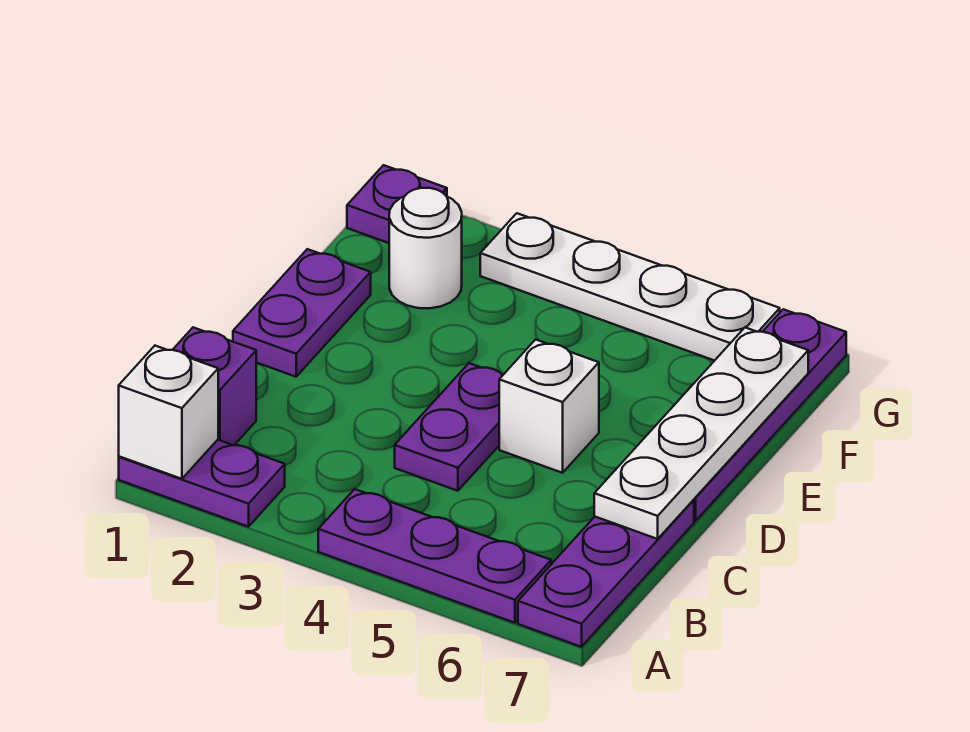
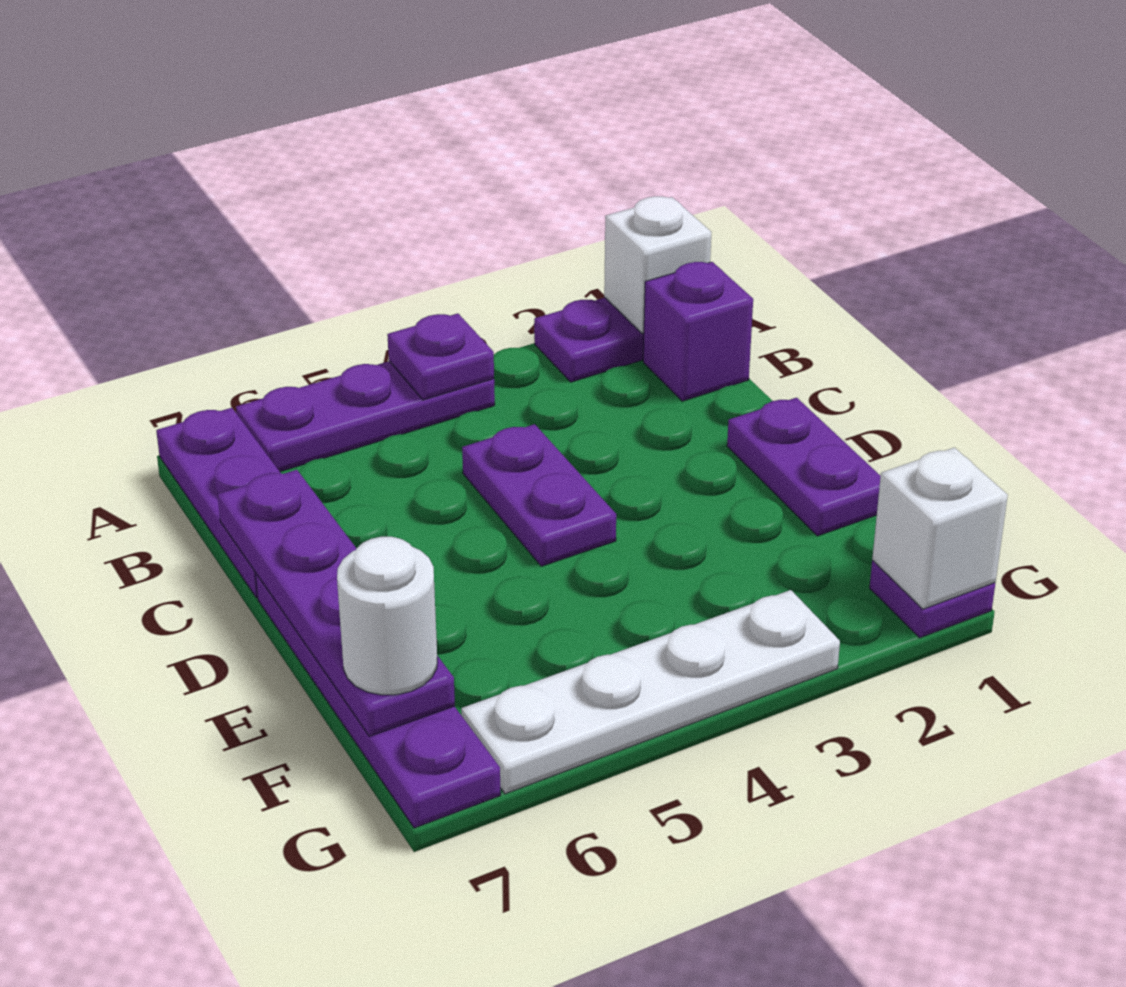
none -> purple 1x1 plate [387,313,494,400]
white 1x4 plate [594,328,808,539] -> purple 1x4 plate [217,470,455,736]
white 1x1 brick [499,340,599,473] -> white 1x1 brick moved to [872,448,1008,609]
white 1x1 round brick [389,188,462,308] -> white 1x1 round brick moved to [337,537,437,695]

